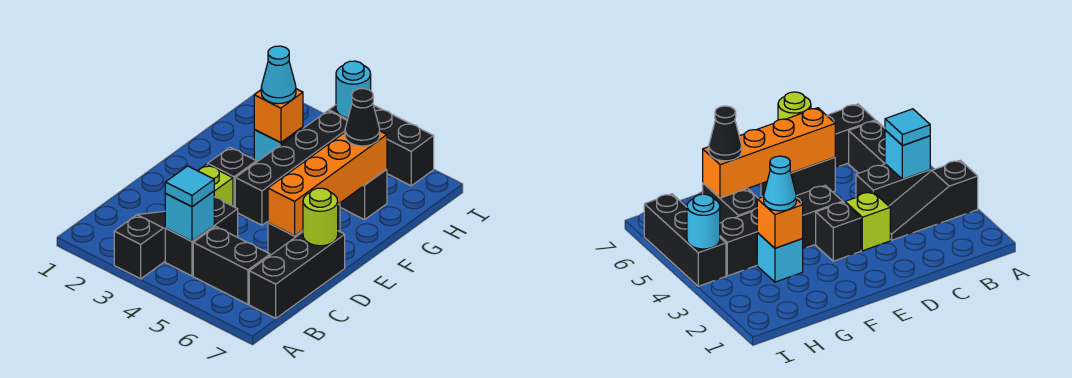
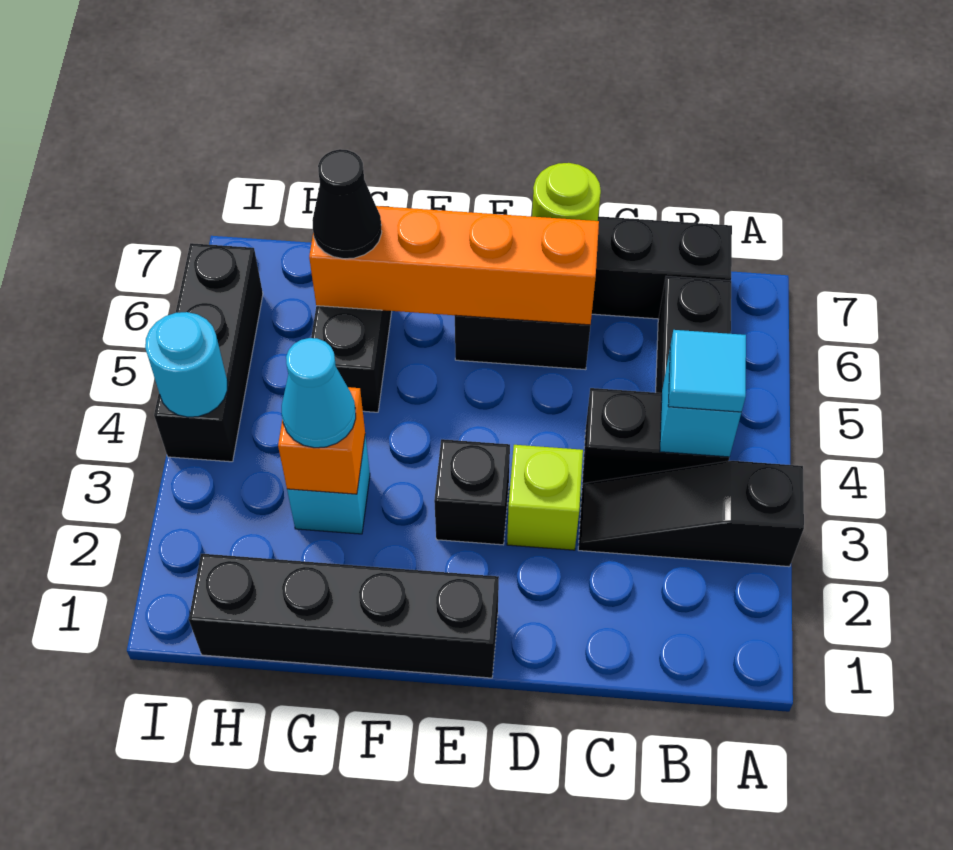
black 1x4 brick [235,111,347,225] -> black 1x4 brick moved to [189,554,499,678]

